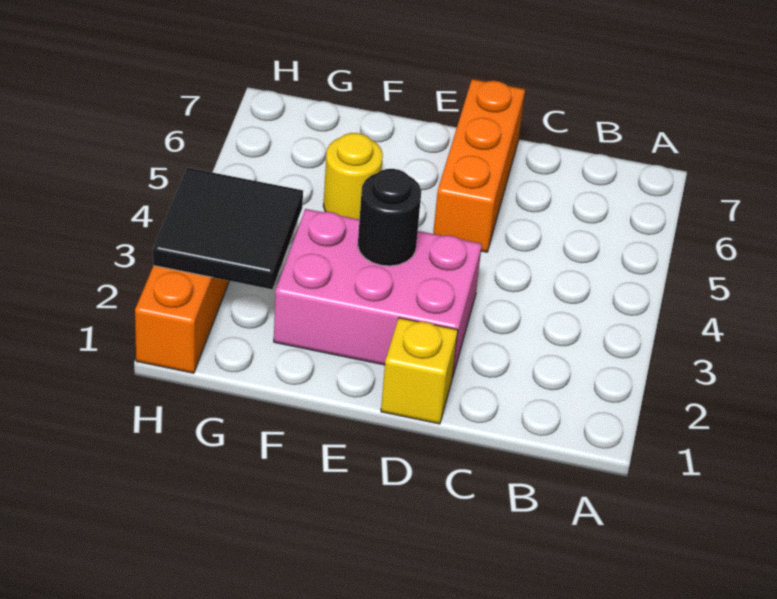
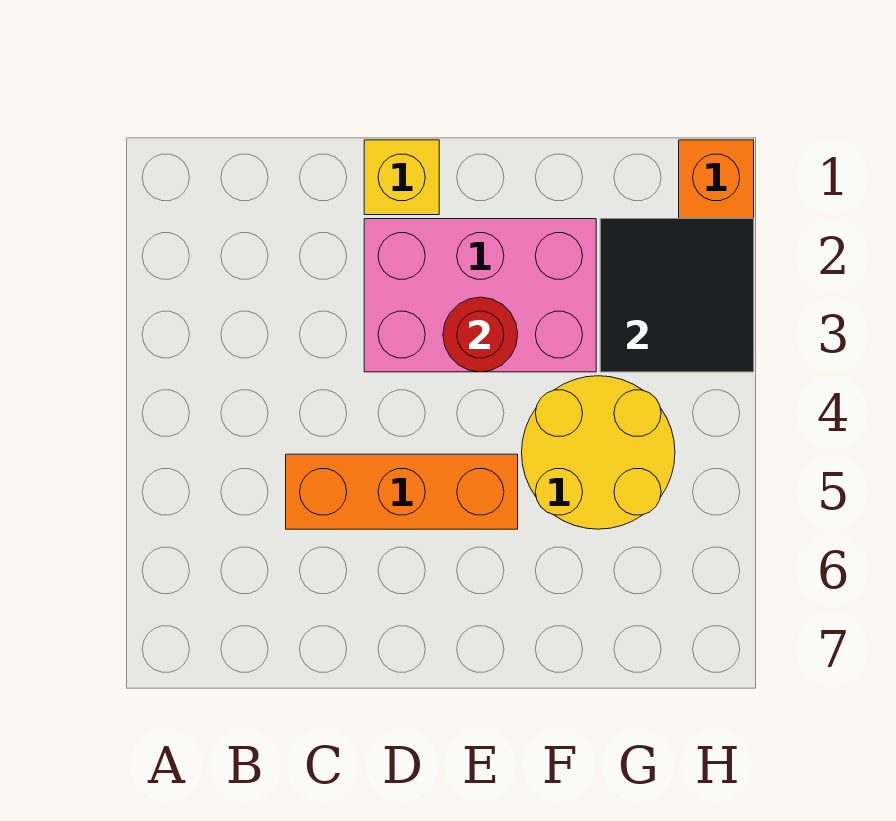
orange 1x3 brick [433,79,525,252] -> orange 1x3 brick turned to [286,454,518,529]
black 1x1 round brick [358,169,421,266] -> red 1x1 round brick [443,297,518,372]
yellow 1x1 round brick [323,133,383,219] -> yellow 2x2 round brick [522,376,675,529]

